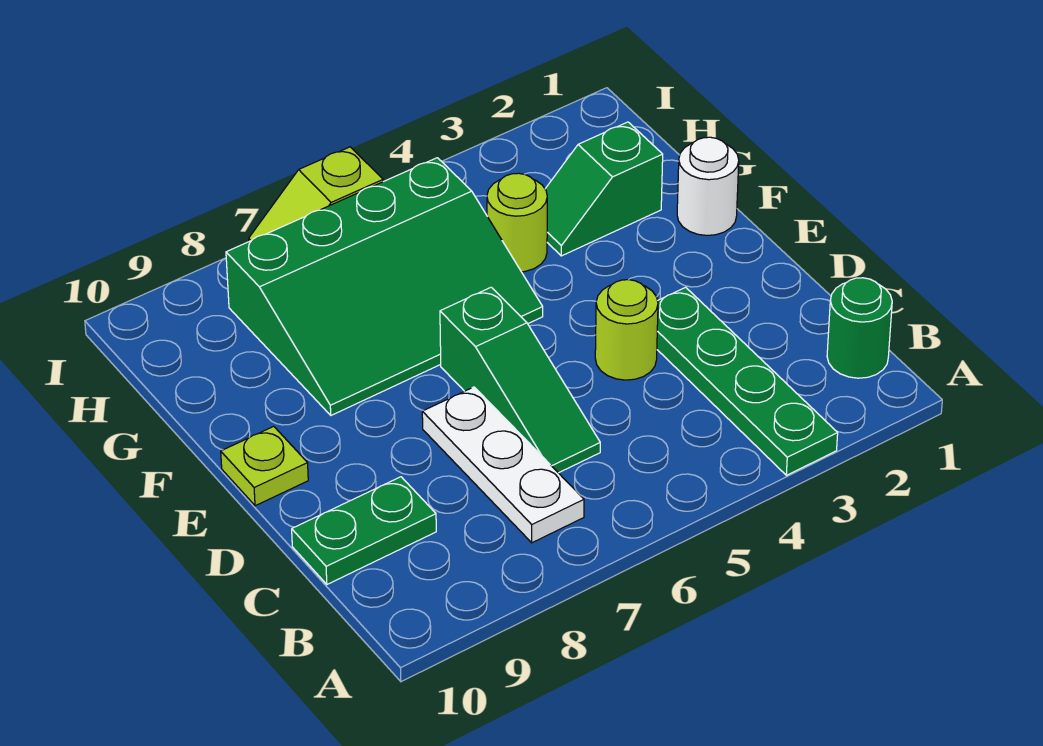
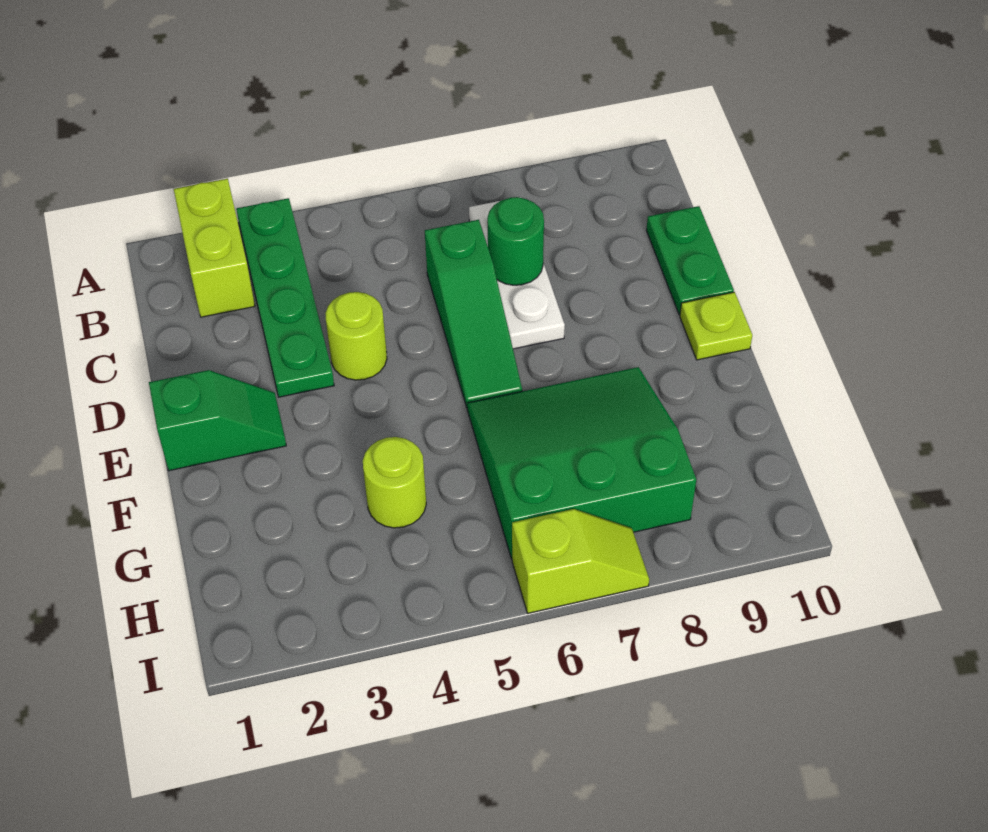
none -> lime 1x2 brick [174,179,255,317]
green 1x1 round brick [827,278,892,378] -> green 1x1 round brick moved to [487,197,544,285]
green 1x3 slope [440,287,600,473] -> green 1x3 slope turned to [425,220,522,407]
green 1x2 plate [292,477,436,584] -> green 1x2 plate turned to [646,206,734,315]
white 1x1 round brick [677,137,739,235] -> none
green 3x4 slope [226,158,543,415] -> green 3x3 slope [467,367,696,559]
green 1x2 slope [545,122,663,256] -> green 1x2 slope moved to [149,370,286,471]

